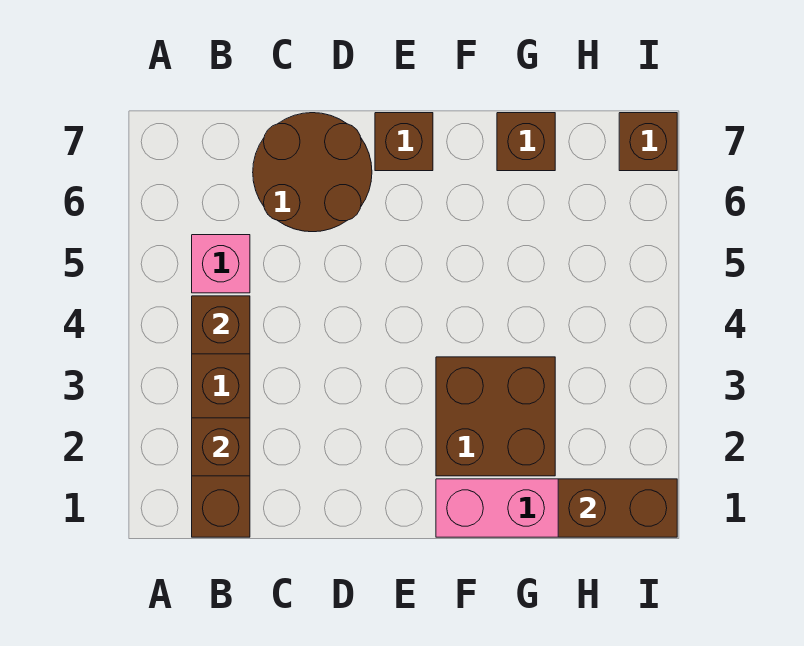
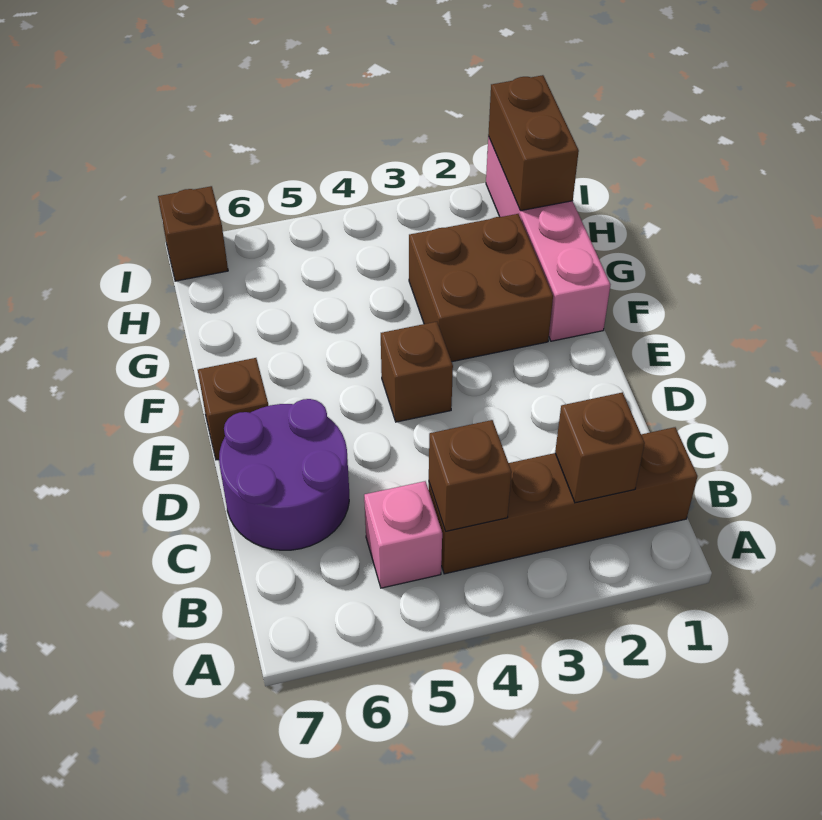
brown 2x2 round brick [253,113,372,232] -> purple 2x2 round brick [219,399,349,550]
brown 1x1 brick [497,113,555,171] -> brown 1x1 brick moved to [381,322,453,422]

